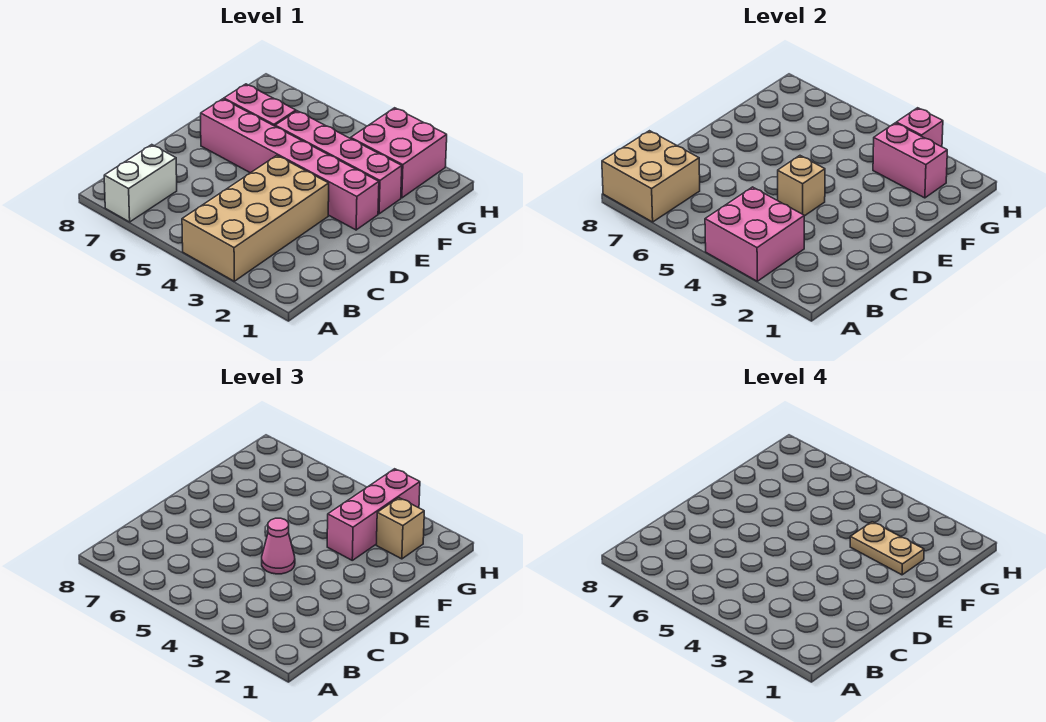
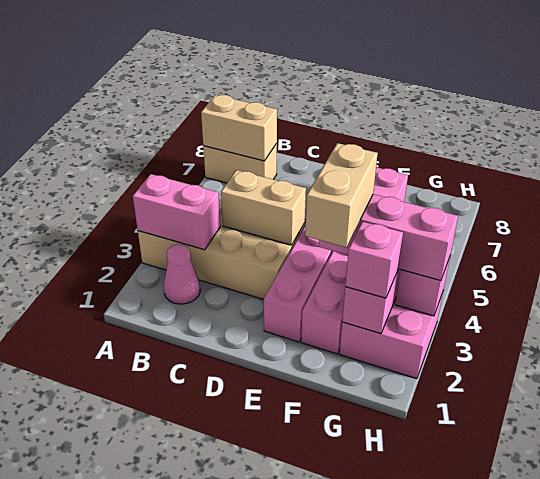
pink 2x2 brick [705,187,804,281] -> pink 1x2 brick [133,174,220,250]
white 1x2 brick [104,145,177,222] -> tan 1x2 brick [203,143,277,183]
tan 2x2 brick [602,131,700,222] -> tan 1x2 brick [201,95,277,161]
tan 1x1 brick [778,156,825,216] -> tan 1x2 brick [221,170,306,245]
pink 1x1 cone [262,518,295,574] -> pink 1x1 cone moved to [164,244,200,304]
tan 1x2 plate [850,522,924,575] -> tan 1x2 brick [305,143,378,247]
tan 1x1 brick [376,498,424,559] -> pink 1x1 brick [345,221,403,298]

